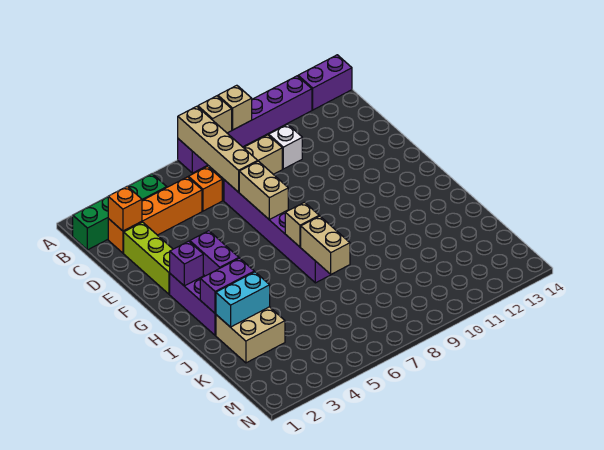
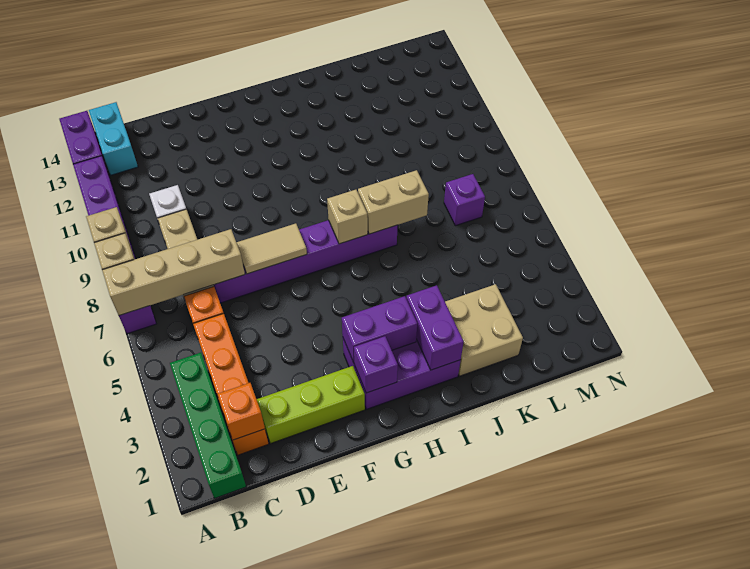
tan 1x2 brick [239,161,288,220] -> tan 1x2 tile [237,223,307,274]
cyan 1x2 brick [216,272,270,327] -> cyan 1x2 brick moved to [89,102,138,175]
none -> purple 1x1 brick [444,174,485,226]

